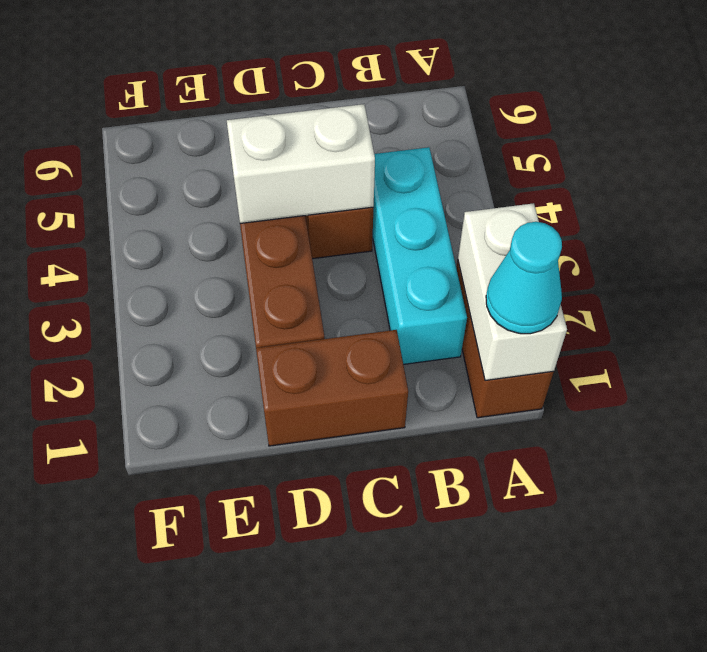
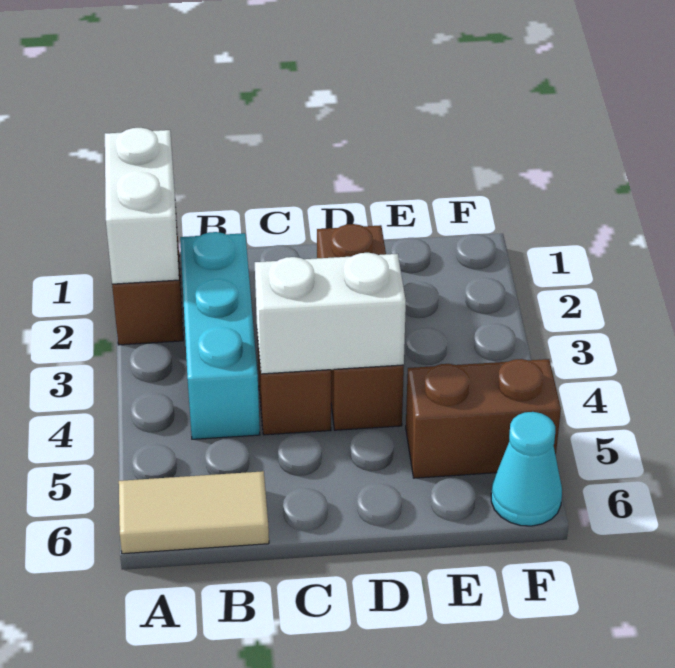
cyan 1x1 cone [486,222,562,334] -> cyan 1x1 cone moved to [491,412,562,526]
none -> tan 1x2 tile [119,471,269,554]
brown 1x2 brick [256,330,408,446] -> brown 1x2 brick moved to [406,359,561,478]

